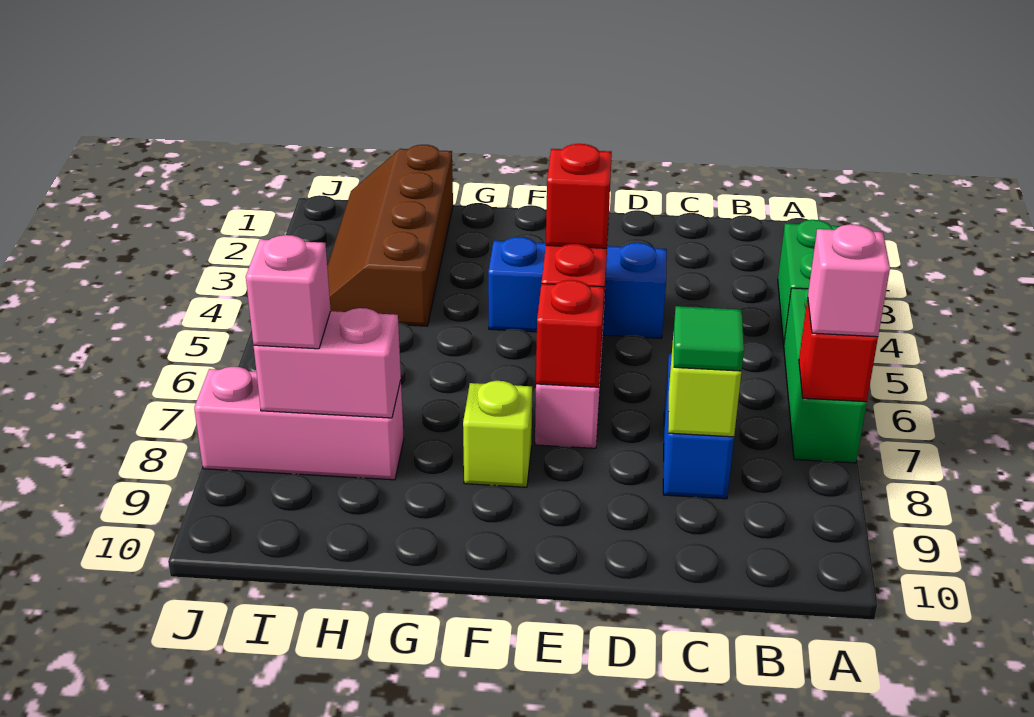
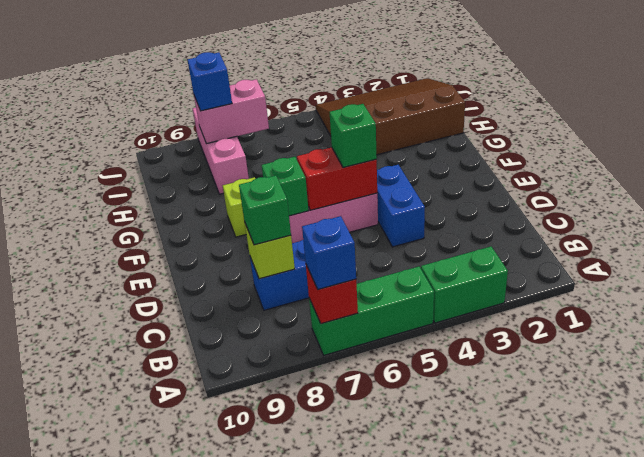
pink 1x1 brick [808,224,890,337] -> blue 1x1 brick [302,216,356,290]
green 1x1 tile [674,306,744,371] -> green 1x1 brick [239,175,291,245]
blue 1x3 brick [488,237,667,338] -> blue 1x2 brick [377,165,425,247]
red 1x1 brick [546,144,612,248] -> green 1x1 brick [330,104,377,168]
red 1x1 brick [536,280,604,387] -> green 1x1 brick [262,157,309,216]
brown 2x4 slope [327,145,453,326] -> brown 3x4 slope [316,78,465,155]
pink 1x2 brick [254,308,401,418] -> pink 1x2 brick turned to [194,79,269,144]
pink 1x1 brick [246,235,331,349] -> blue 1x1 brick [188,52,232,111]

